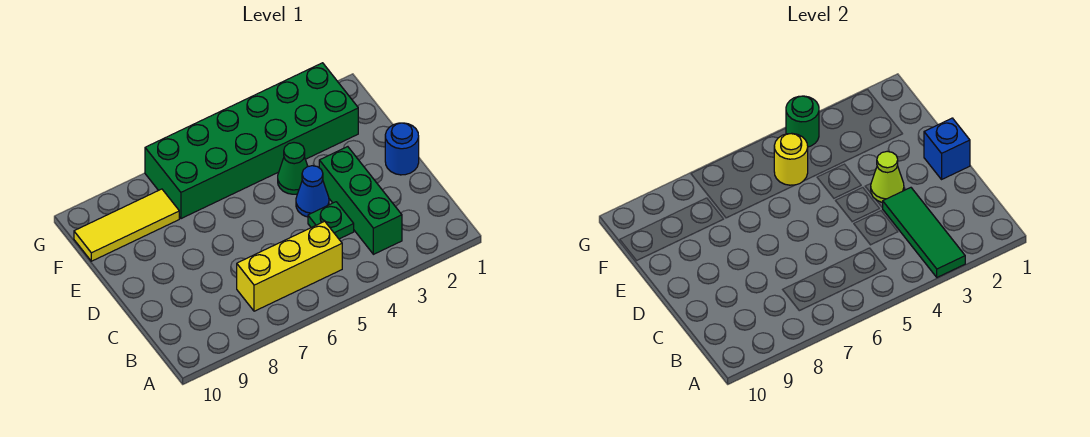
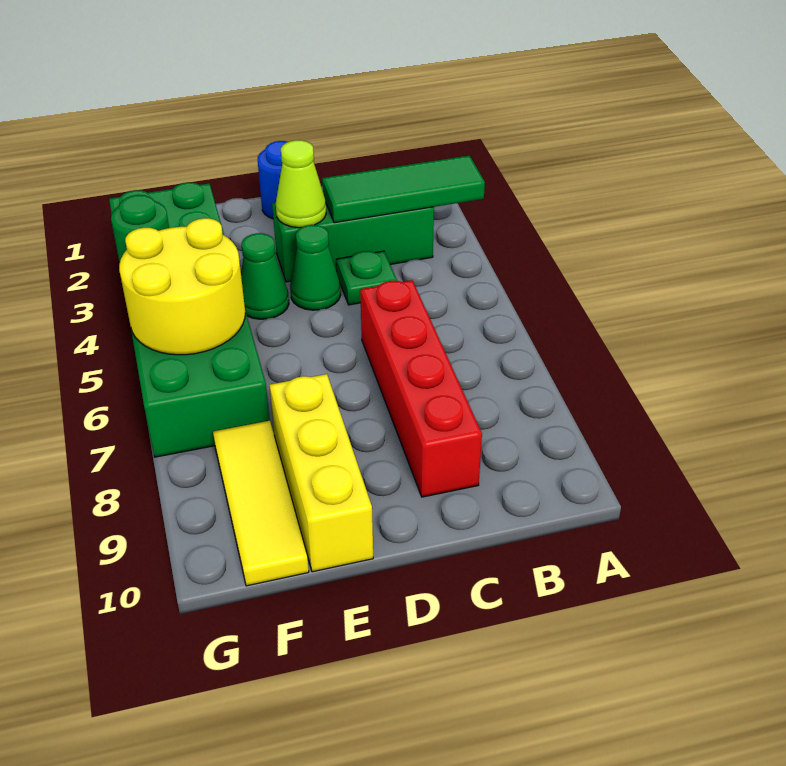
yellow 1x3 brick [237,221,342,311] -> yellow 1x3 brick moved to [269,374,373,572]
none -> red 1x4 brick [360,280,482,497]
blue 1x1 brick [924,118,970,179] -> none
blue 1x1 cone [296,166,329,217] -> green 1x1 cone [290,225,341,310]
yellow 1x1 round brick [774,133,808,185] -> yellow 2x2 round brick [119,218,245,355]

